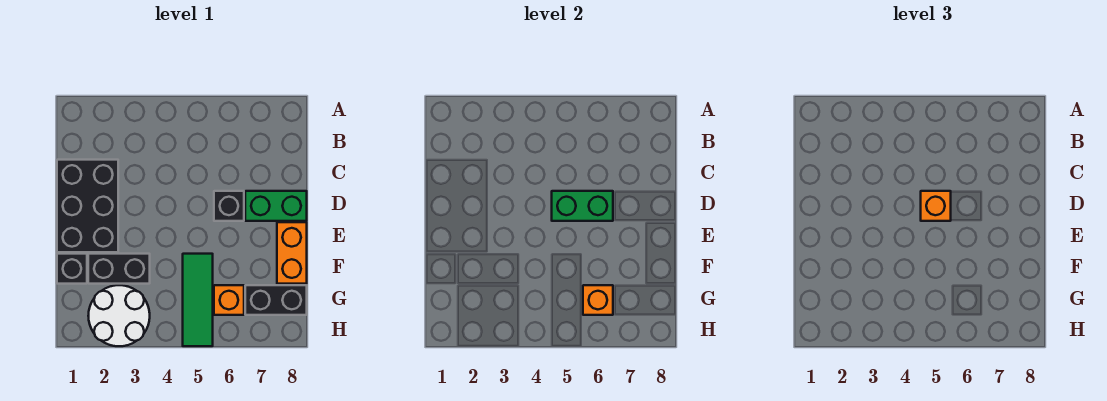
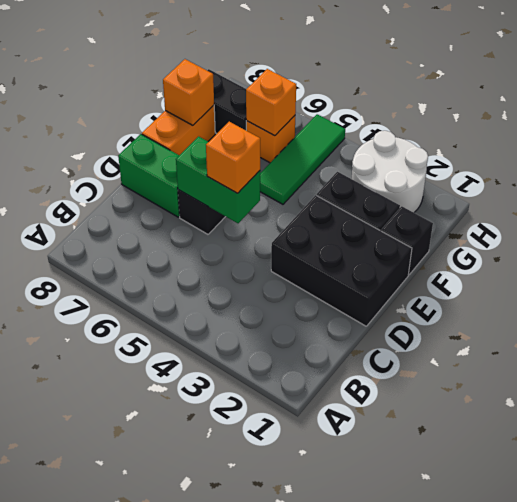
black 2x3 brick [57,160,118,252] -> black 2x3 brick turned to [271,195,412,326]
none -> orange 1x1 brick [163,59,214,125]

